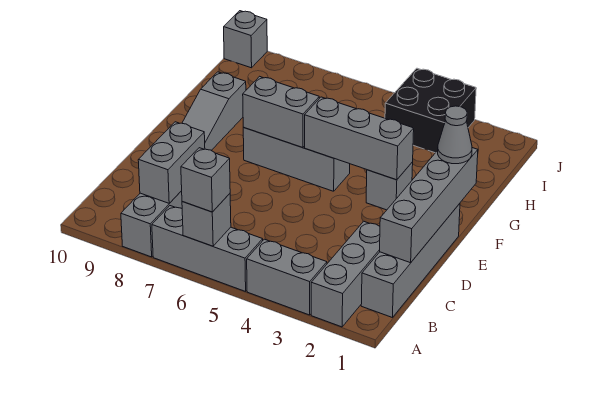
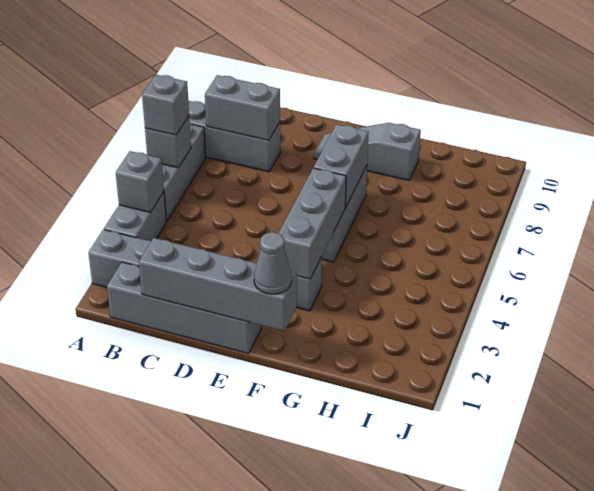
black 2x2 brick [385,68,476,153] -> none
grey 1x1 brick [224,11,267,68] -> grey 1x1 brick moved to [116,151,164,212]

